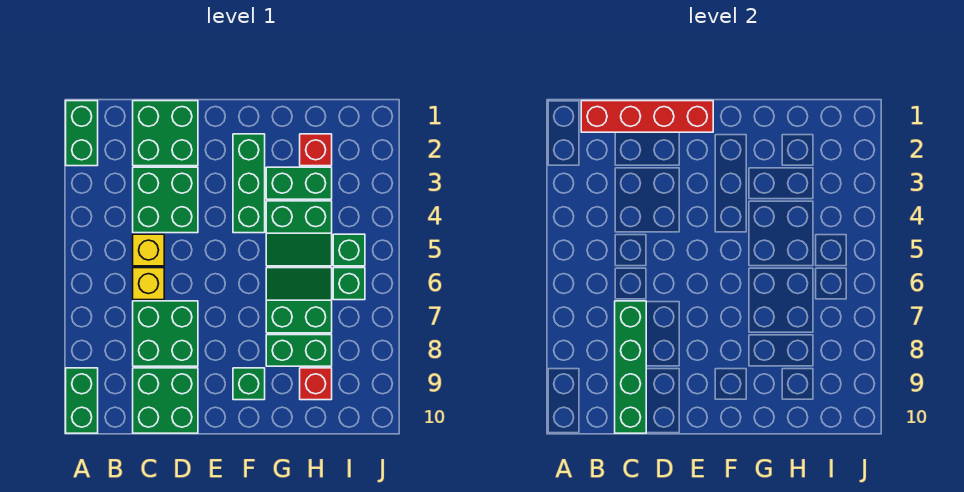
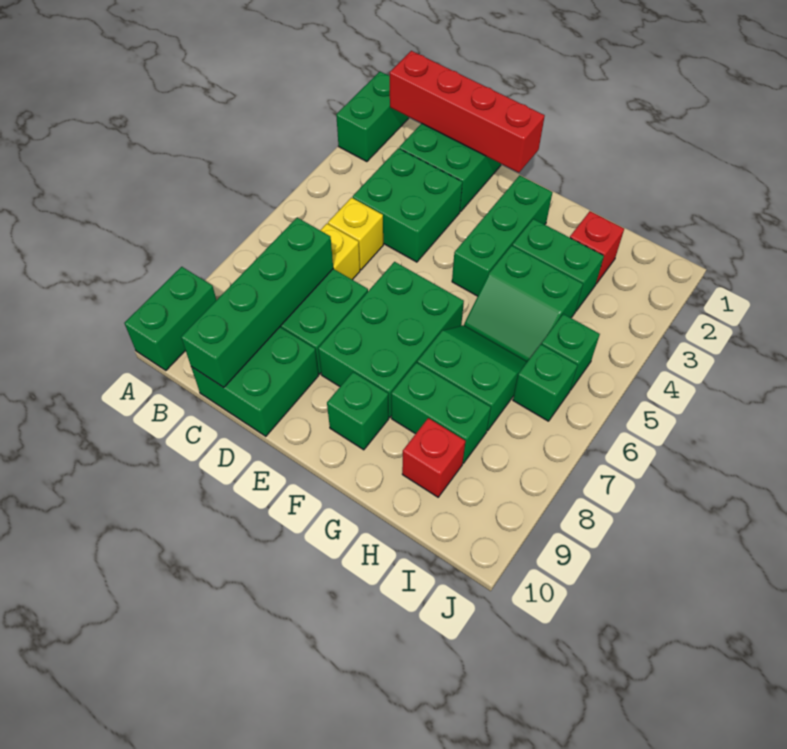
none -> green 2x3 brick [318,262,464,417]

